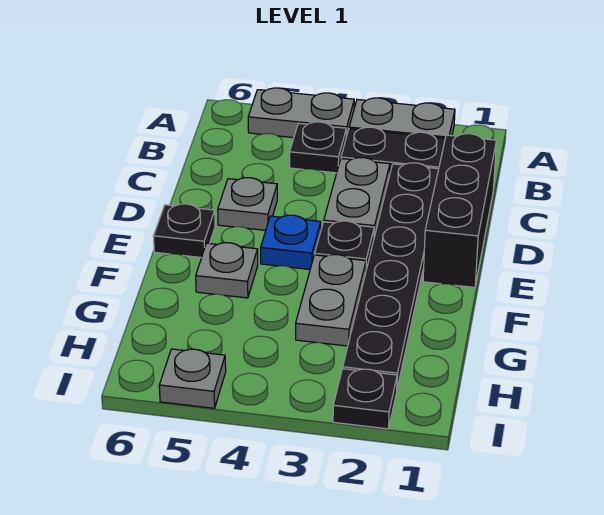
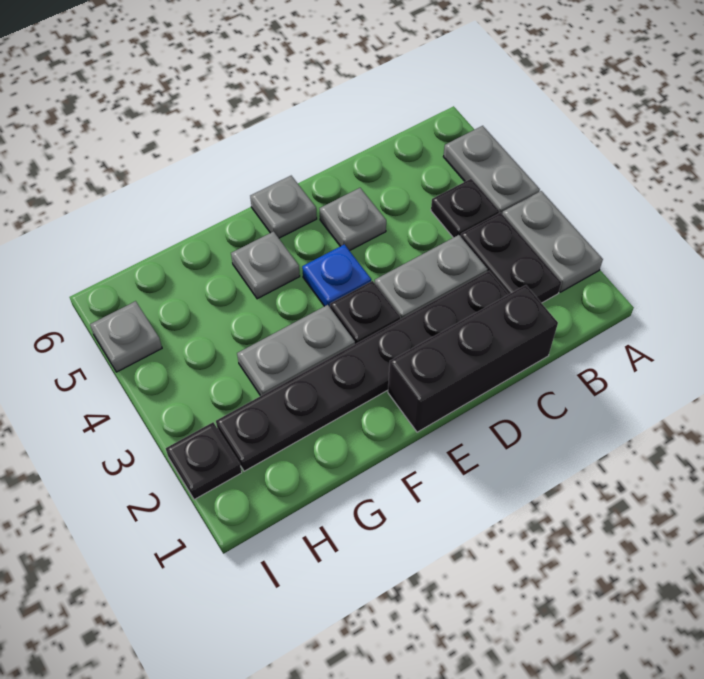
black 1x1 plate [154,204,215,258] -> grey 1x1 plate [250,176,317,238]

